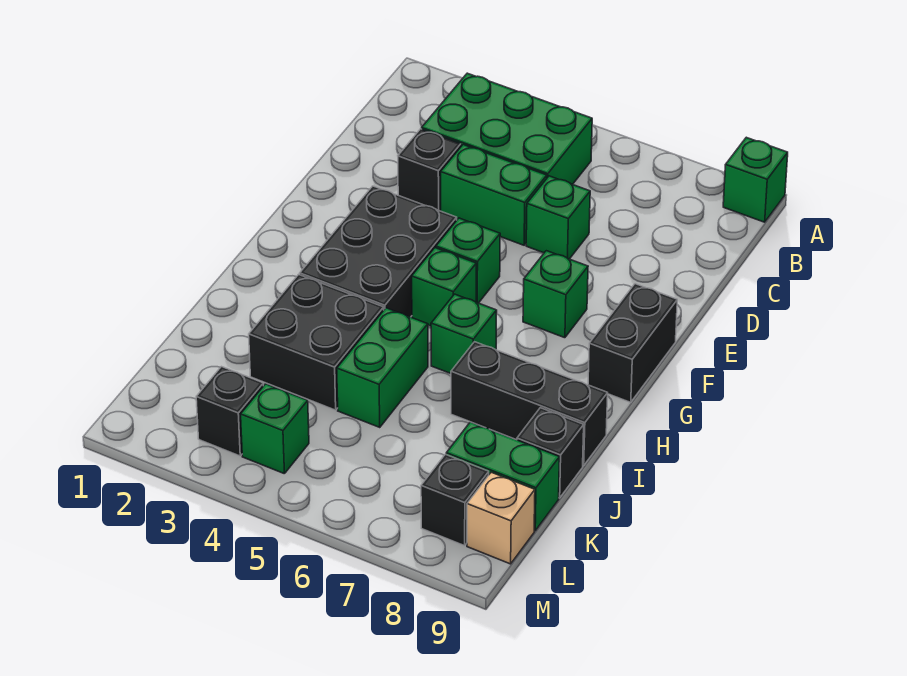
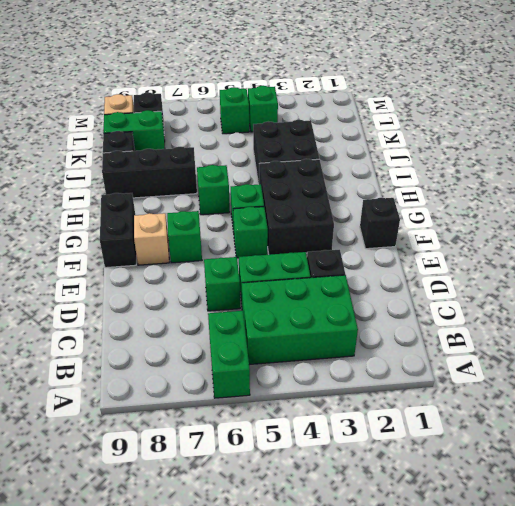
green 1x1 brick [723,137,788,222] -> green 1x1 brick moved to [220,87,249,134]
none -> tan 1x1 brick [134,213,169,265]
green 1x2 brick [337,308,428,428] -> green 1x2 brick moved to [208,311,250,398]
black 1x1 brick [196,367,263,456] -> black 1x1 brick moved to [360,198,400,249]

